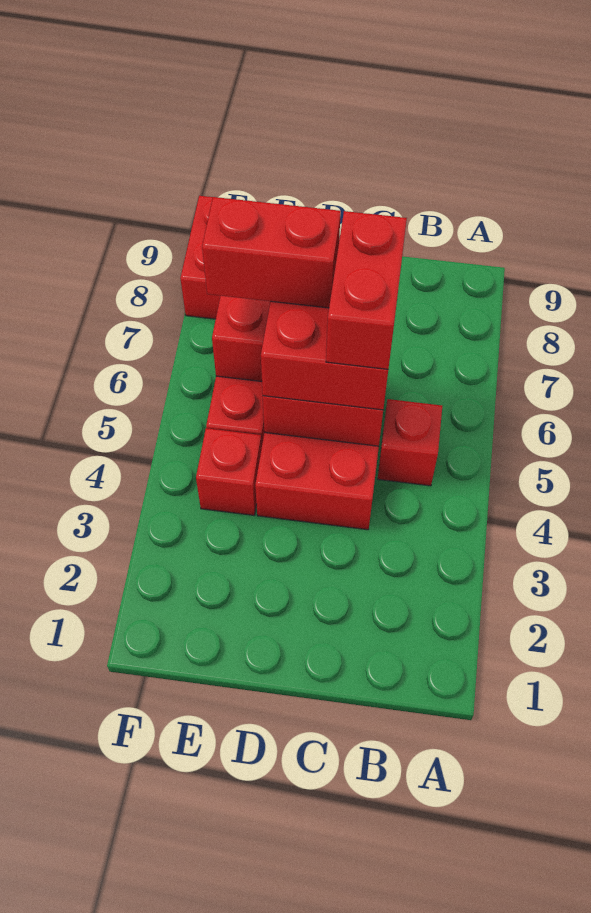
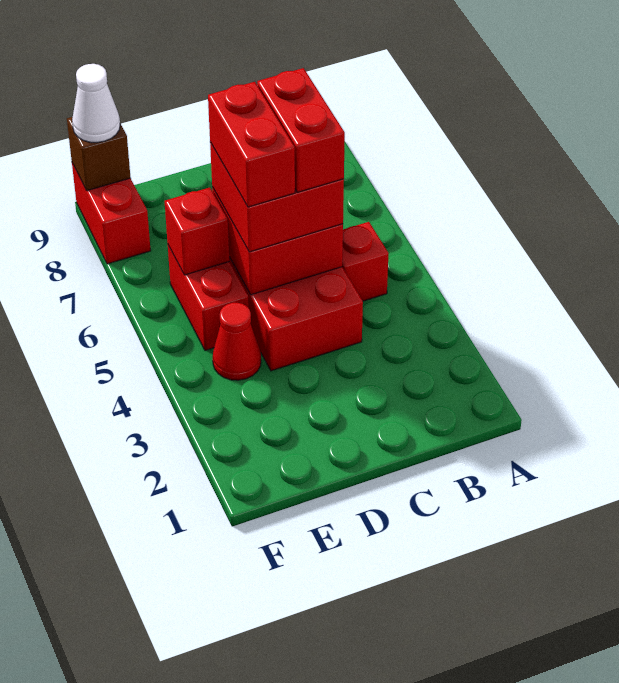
red 1x2 brick [202,197,341,308] -> red 1x2 brick turned to [208,82,295,207]
red 1x1 brick [196,428,262,515] -> red 1x1 cone [213,303,261,380]
none -> brown 1x1 brick [67,117,131,191]
none -> white 1x1 cone [72,64,120,142]

